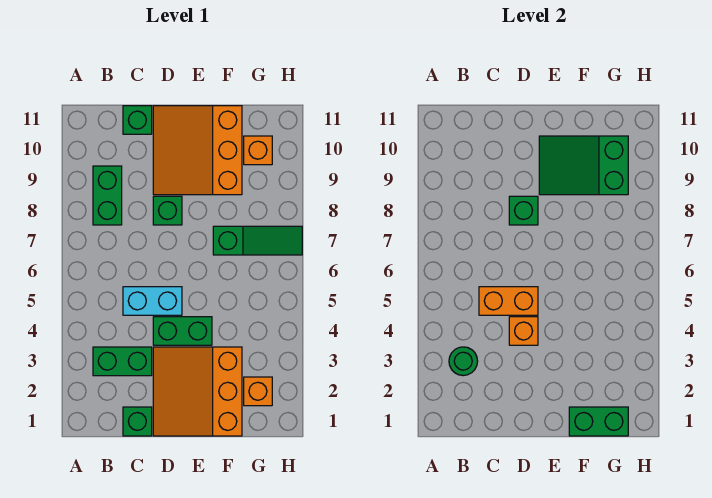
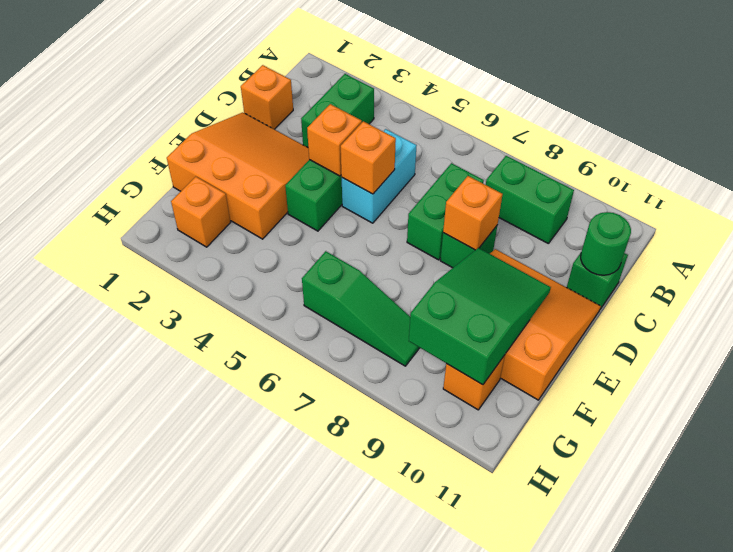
green 1x1 round brick [449,347,478,376] -> green 1x1 round brick moved to [581,212,631,275]
green 1x1 brick [123,407,152,436] -> orange 1x1 brick [241,65,293,129]
orange 1x2 brick [479,287,538,315] -> orange 1x1 brick [341,121,396,194]
green 1x1 brick [509,196,538,225] -> orange 1x1 brick [443,176,503,250]
green 1x2 brick [569,407,628,436] -> green 1x2 brick moved to [407,163,484,260]
green 1x3 slope [213,226,302,255] -> green 1x3 slope turned to [302,251,420,366]

